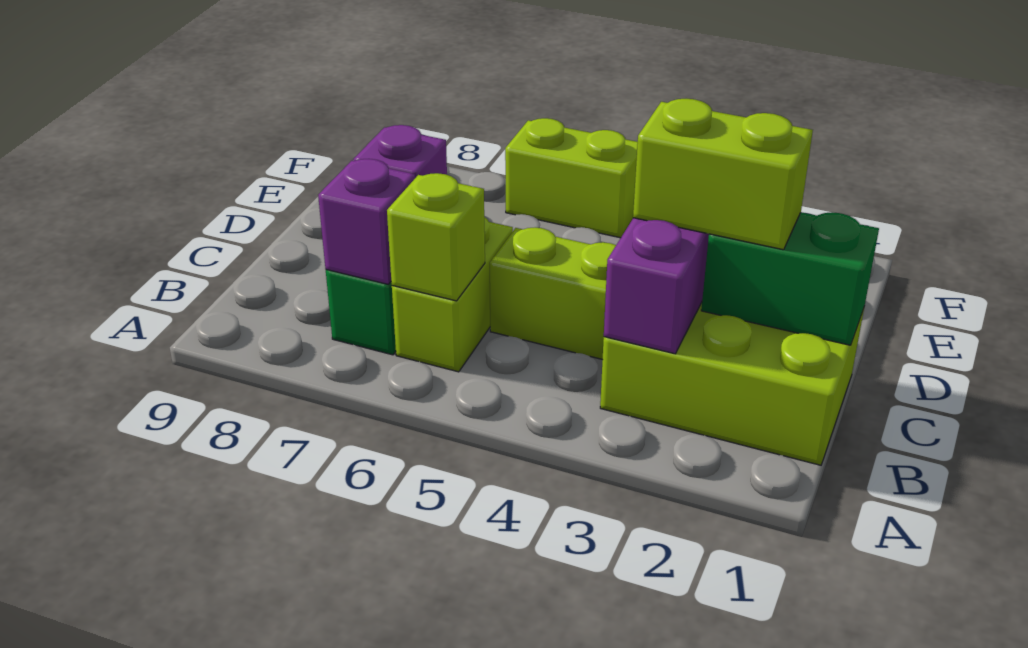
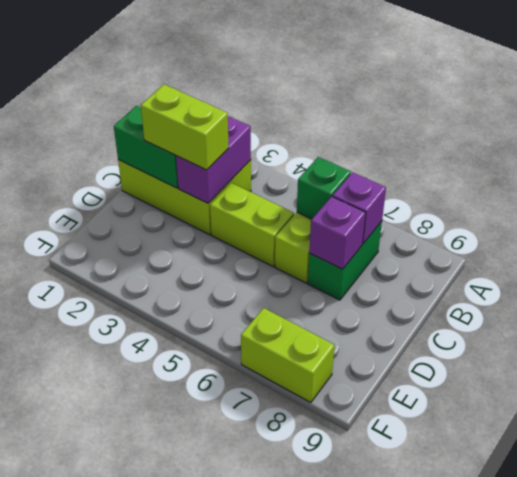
lime 1x1 brick [387,173,485,301] -> green 1x1 brick [297,157,351,219]
lime 1x2 brick [505,118,638,238] -> lime 1x2 brick moved to [241,308,334,403]

